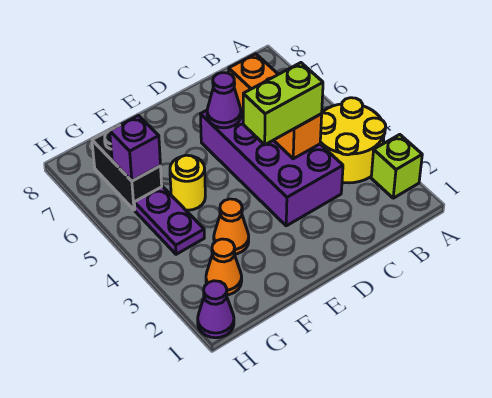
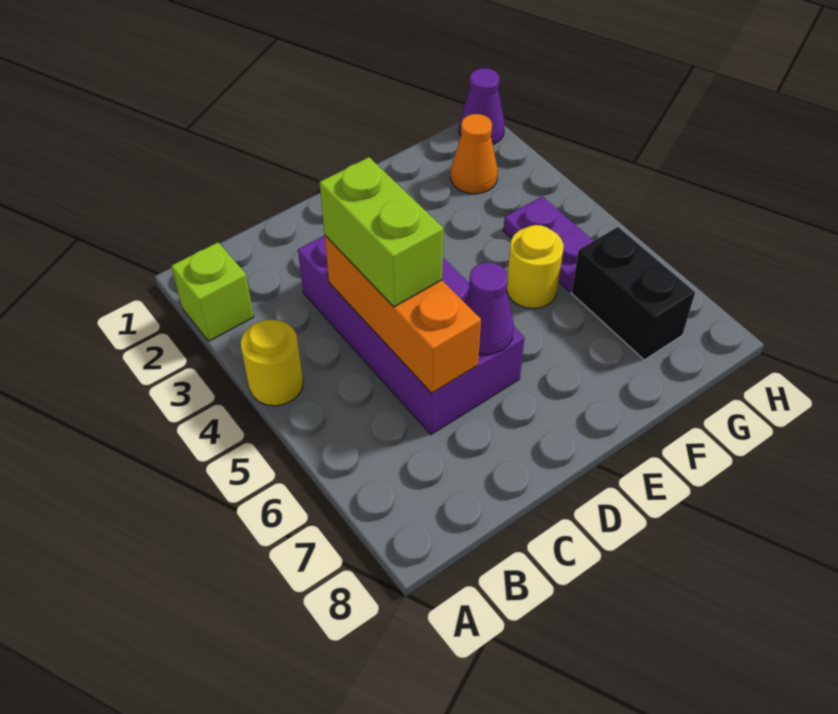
yellow 2x2 round brick [320,98,386,183] -> yellow 1x1 round brick [241,320,303,406]
lime 1x2 brick [243,63,323,145] -> lime 1x2 brick turned to [319,157,443,307]
orange 1x1 cone [214,199,249,254] -> none
purple 1x1 brick [110,116,161,181] -> none

